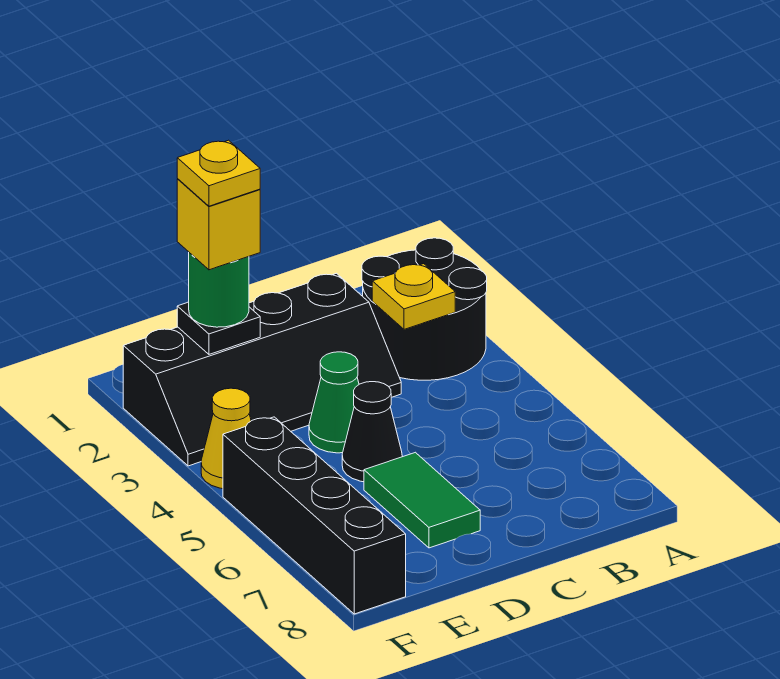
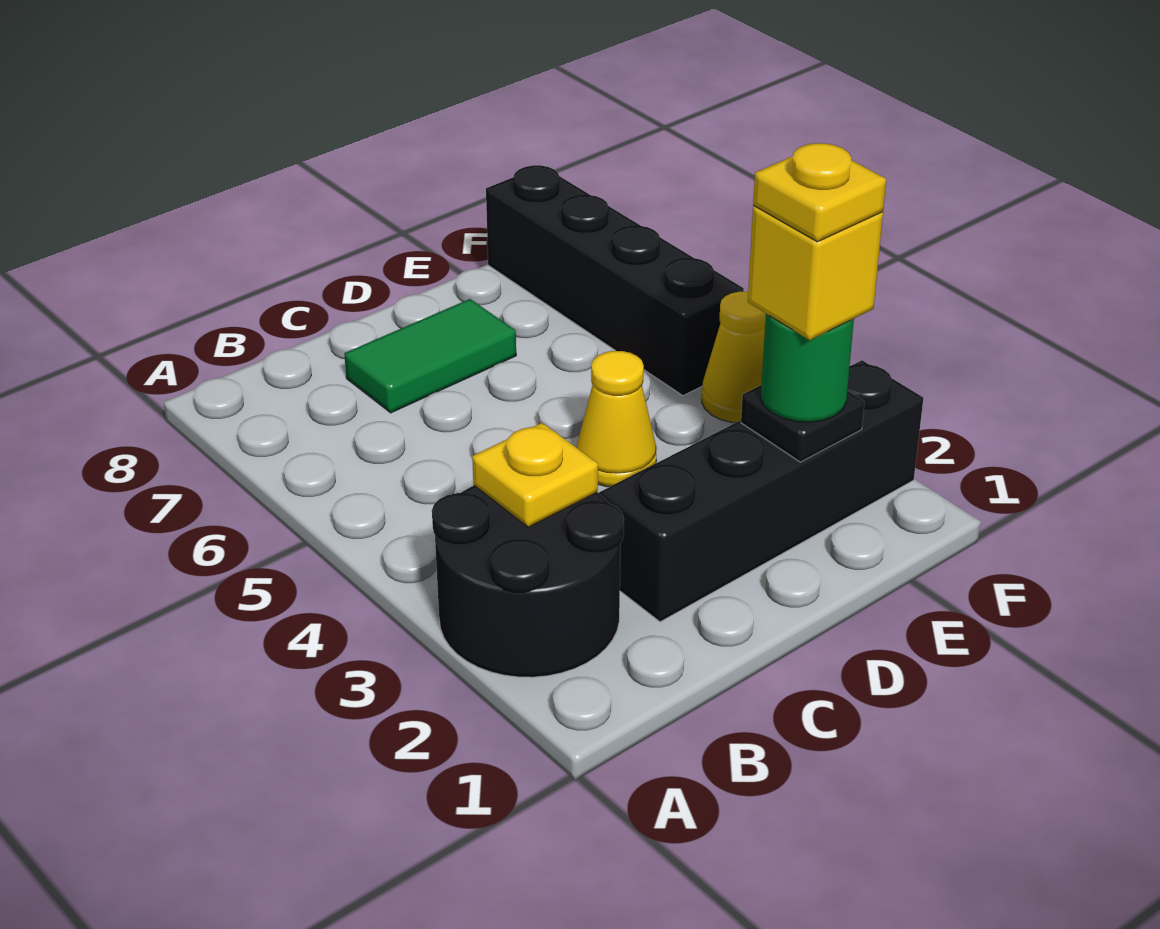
green 1x1 cone [309,352,359,453] -> yellow 1x1 cone [577,351,657,487]
black 1x1 cone [342,382,402,482] -> none
green 1x2 tile [364,452,480,548] -> green 1x2 tile turned to [344,299,516,413]

